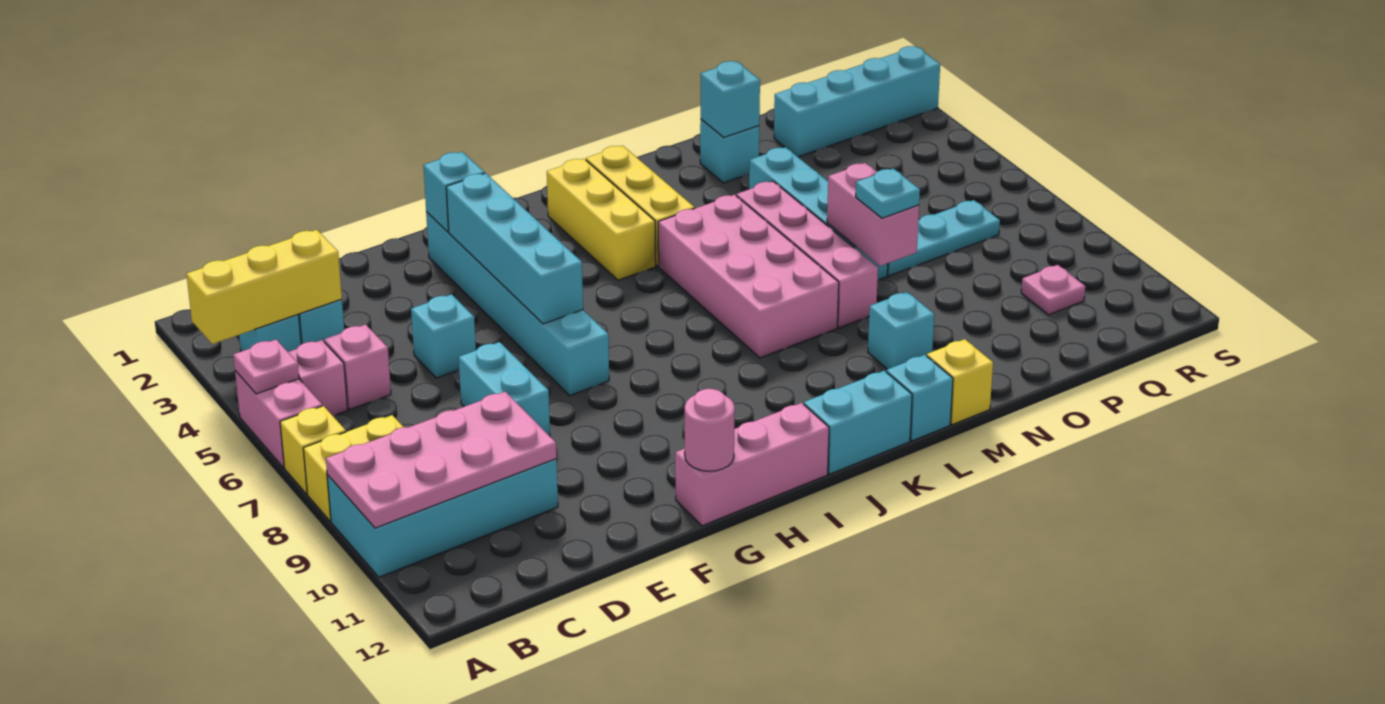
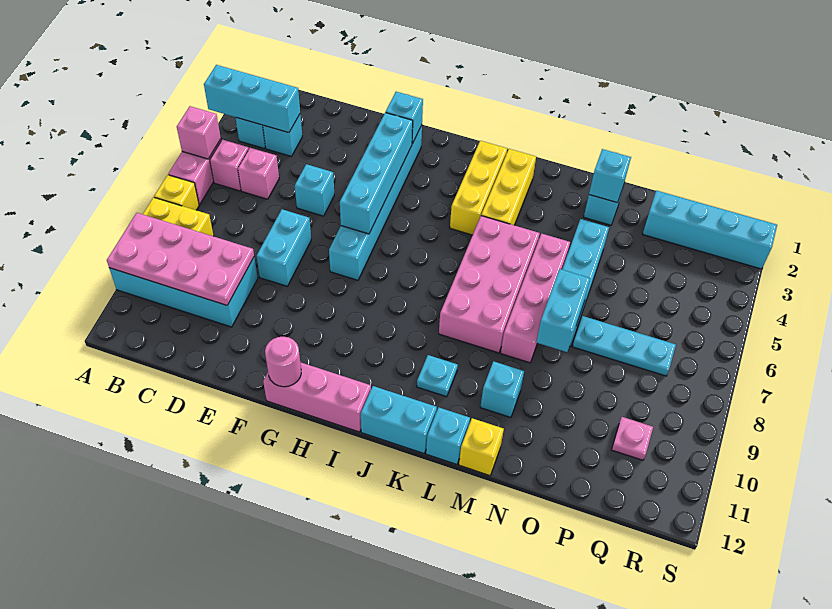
yellow 1x3 brick [187,230,342,344] -> cyan 1x3 brick [204,65,300,133]
pink 1x1 plate [233,340,299,394] -> pink 1x1 brick [177,106,221,159]
pink 1x2 brick [827,163,919,266] -> cyan 1x2 brick [536,269,590,352]
cyan 1x1 plate [856,168,920,218] -> cyan 1x1 plate moved to [417,355,458,397]

